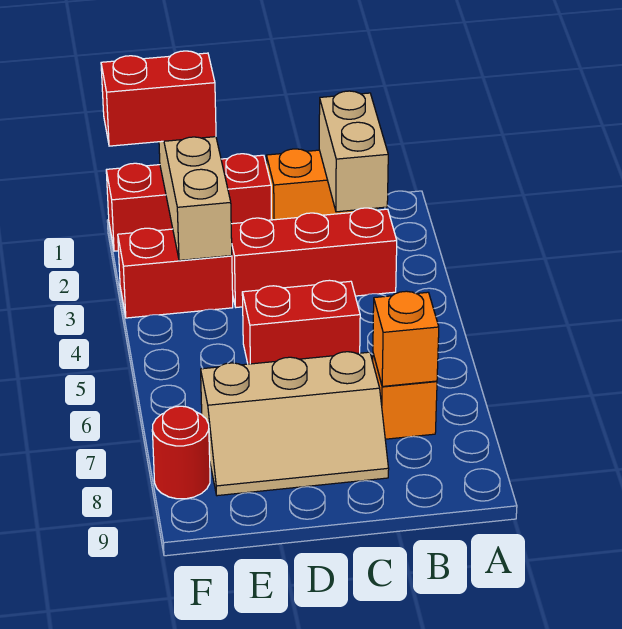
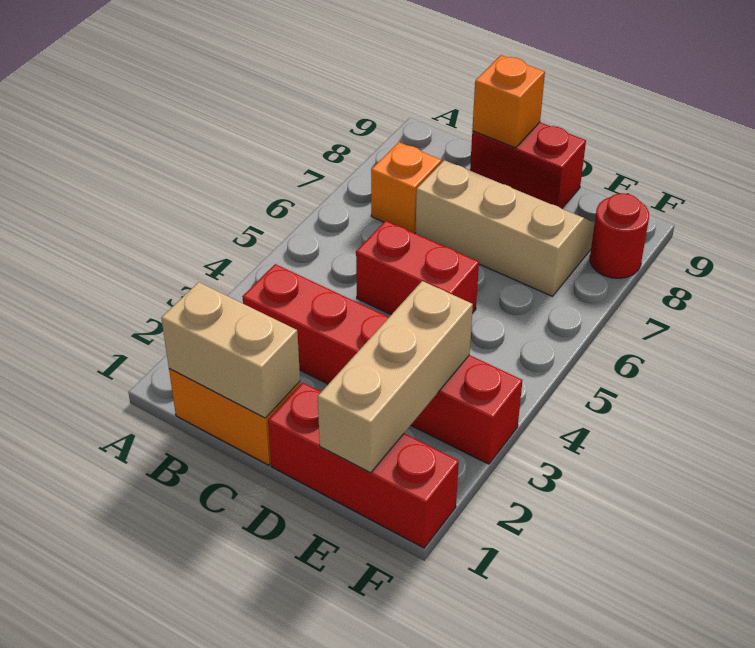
tan 1x2 brick [319,91,388,212] -> tan 1x2 brick turned to [161,282,300,418]
orange 1x1 brick [373,291,439,386] -> orange 1x1 brick moved to [472,55,545,148]
red 1x2 brick [101,51,216,146] -> red 1x2 brick moved to [470,122,586,209]

